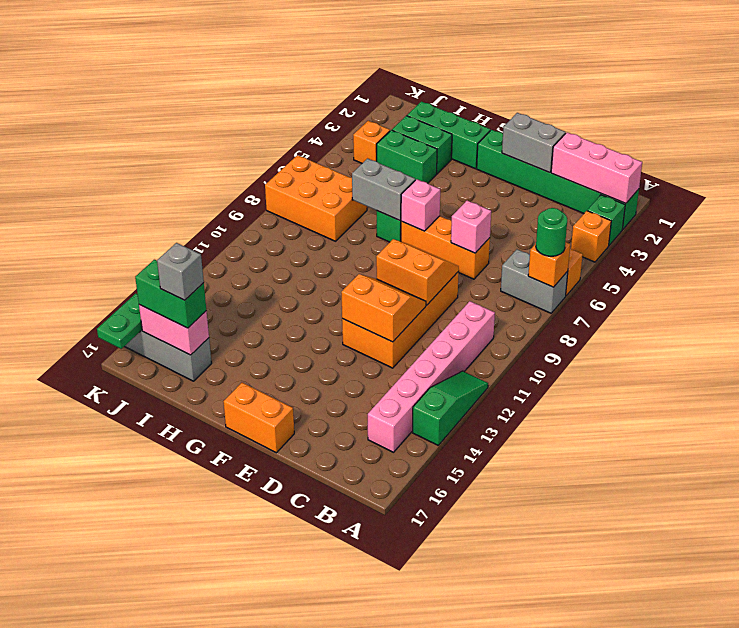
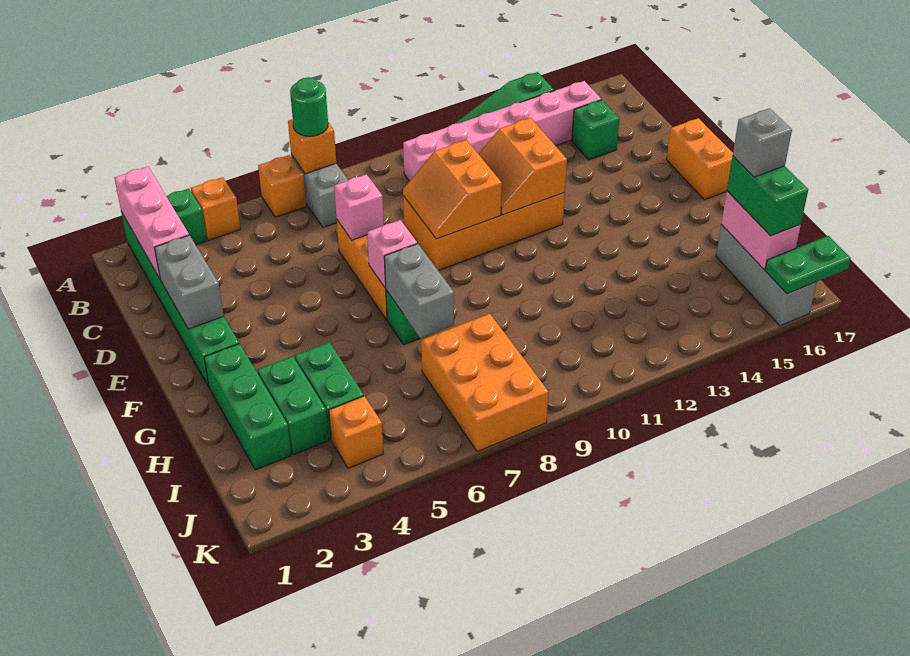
none -> green 1x1 brick [572,100,620,160]

